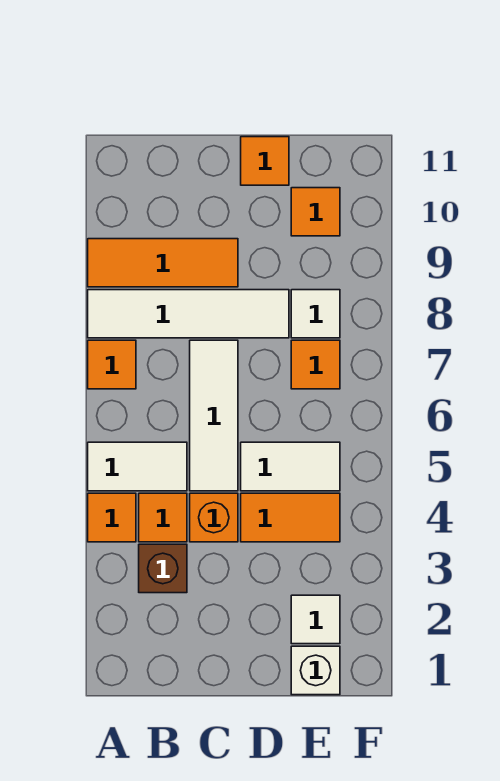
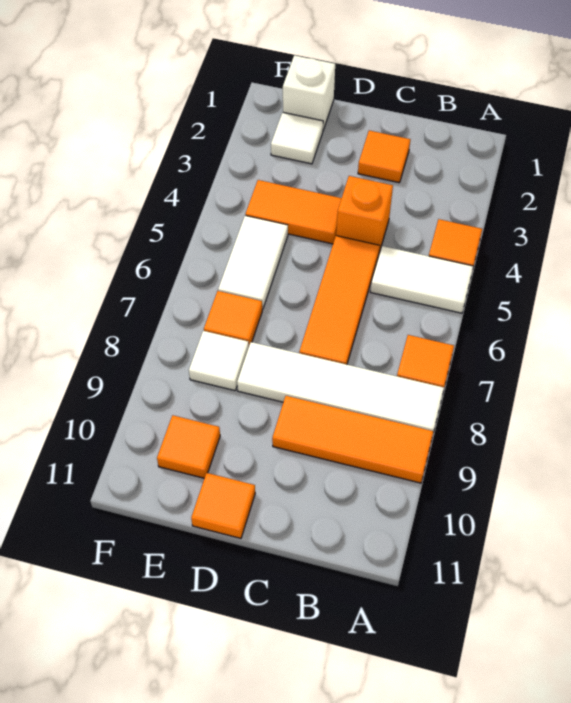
brown 1x1 brick [139,544,187,593] -> none
orange 1x1 tile [139,493,187,542] -> orange 1x1 tile moved to [358,131,410,183]
white 1x3 tile [190,340,238,491] -> orange 1x3 tile [299,236,380,364]
white 1x2 tile [241,442,340,491] -> white 1x2 tile turned to [218,216,288,309]

